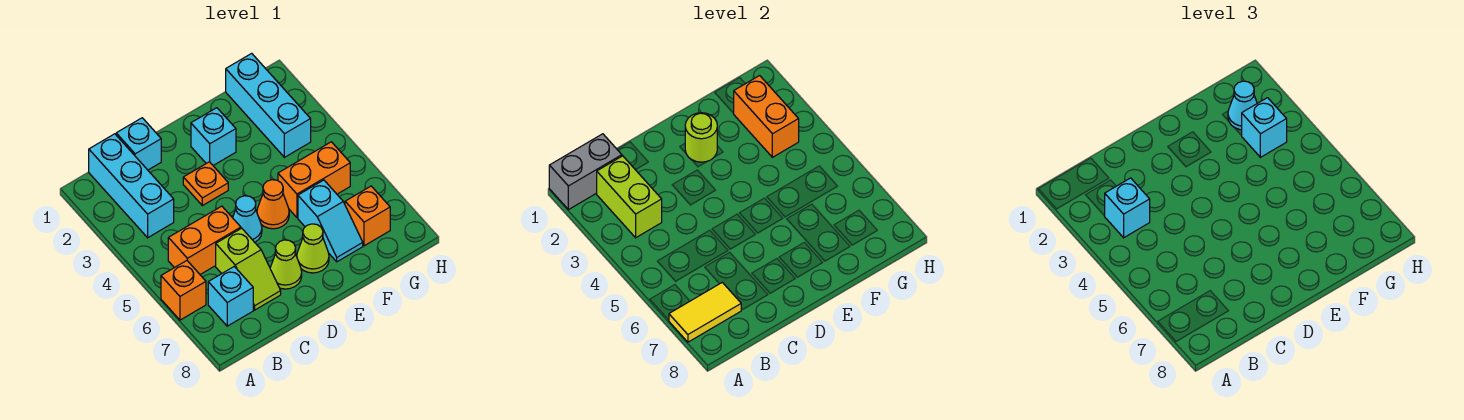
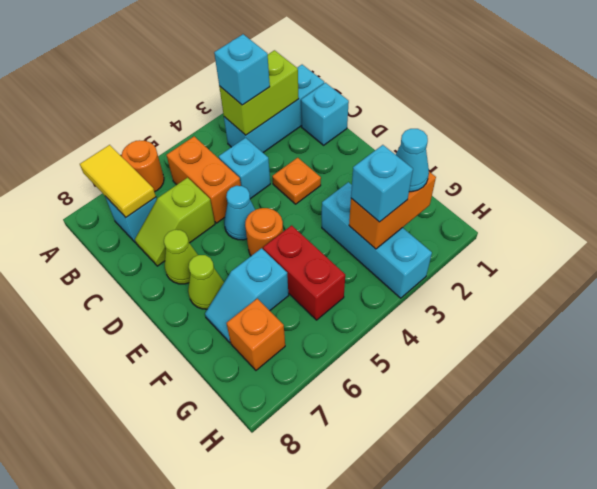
grey 1x2 brick [549,134,622,210] -> none
orange 1x1 brick [161,261,206,320] -> orange 1x1 round brick [121,140,164,192]
cyan 1x1 brick [191,108,236,165] -> cyan 1x1 brick moved to [219,138,270,199]
lime 1x1 round brick [685,113,717,162] -> none
orange 1x1 cone [257,180,289,229] -> orange 1x1 round brick [245,208,283,256]
orange 1x2 brick [278,142,350,218] -> red 1x2 brick [263,225,345,320]
cyan 1x3 brick [226,53,311,157] -> cyan 1x3 brick turned to [322,182,432,298]

